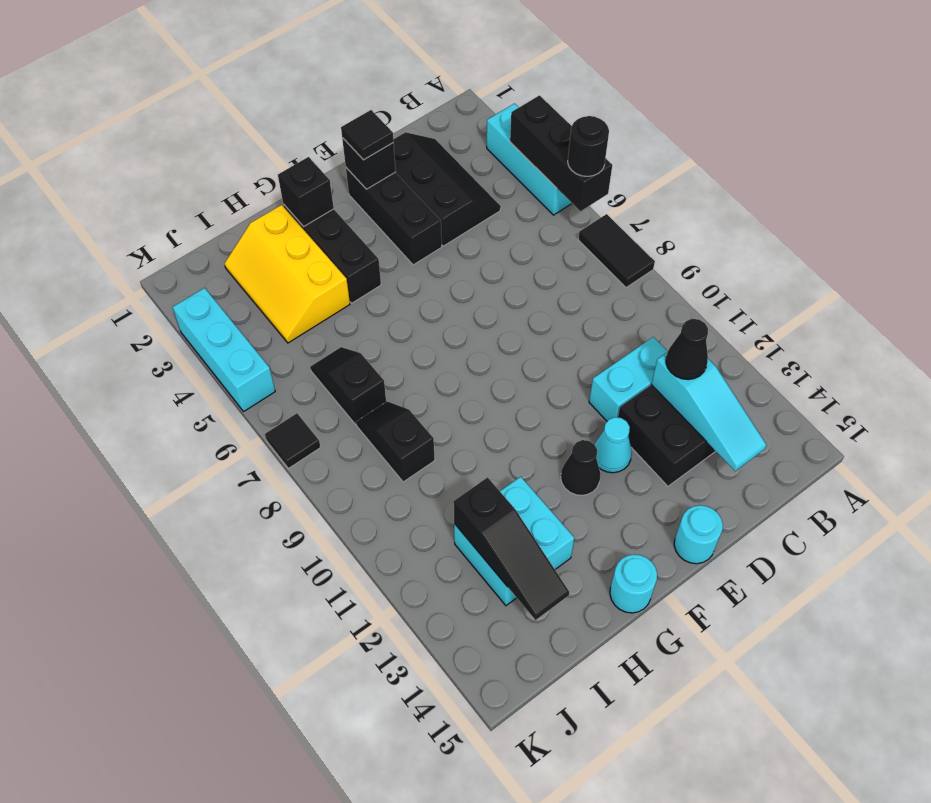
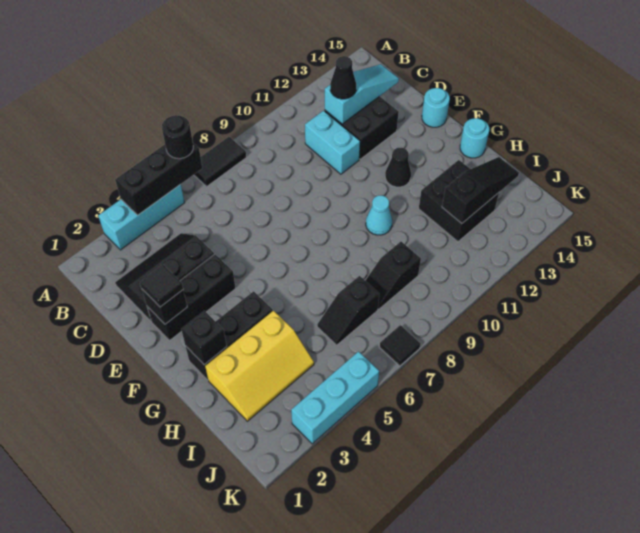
cyan 1x1 cone [595,417,632,473] -> cyan 1x1 cone moved to [366,195,392,235]
cyan 2x2 brick [454,477,574,605] -> black 2x2 brick [419,160,499,242]

